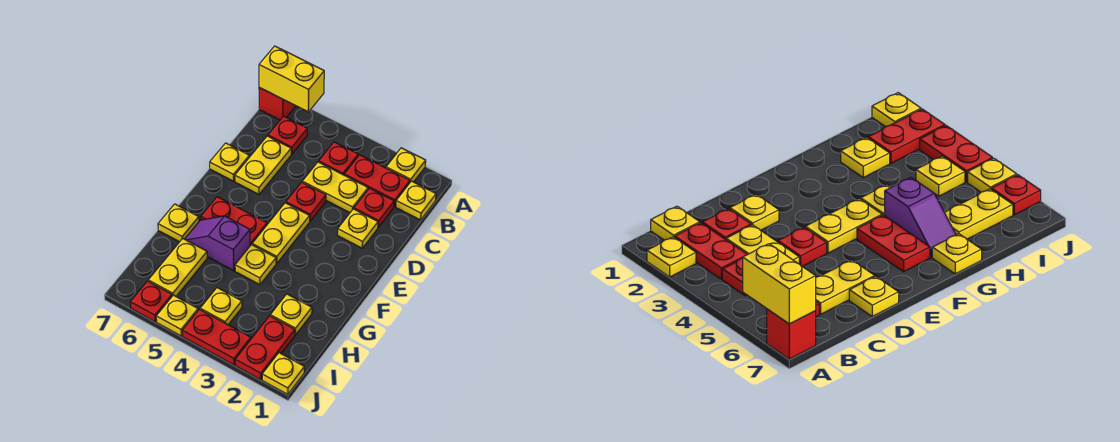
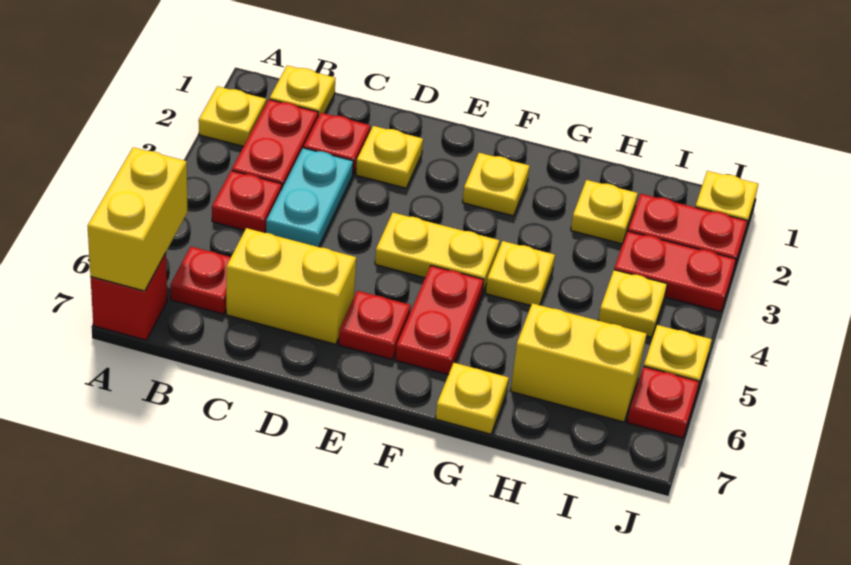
yellow 1x2 plate [302,162,368,213] -> cyan 1x2 plate [266,148,353,247]
yellow 1x2 plate [235,136,291,194] -> yellow 1x2 brick [226,228,356,344]
red 1x1 plate [286,182,326,221] -> red 1x1 plate moved to [339,291,411,360]
yellow 1x1 plate [210,143,249,181] -> yellow 1x1 plate moved to [462,153,530,216]
purple 1x2 slope [185,216,250,271] -> none
yellow 1x2 plate [148,238,207,296] -> yellow 1x2 brick [510,303,647,422]
red 1x2 plate [182,309,251,365] -> red 1x2 plate turned to [614,231,736,312]

